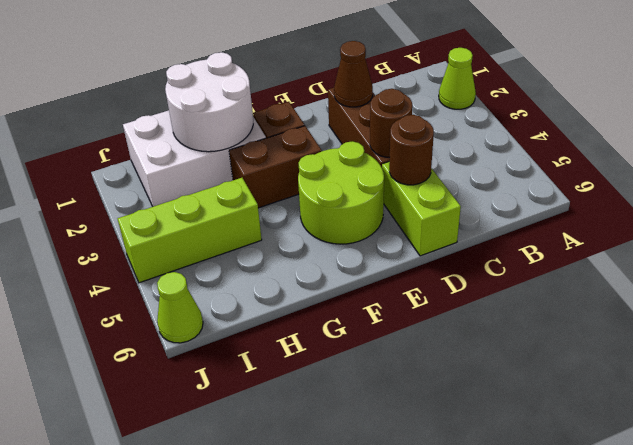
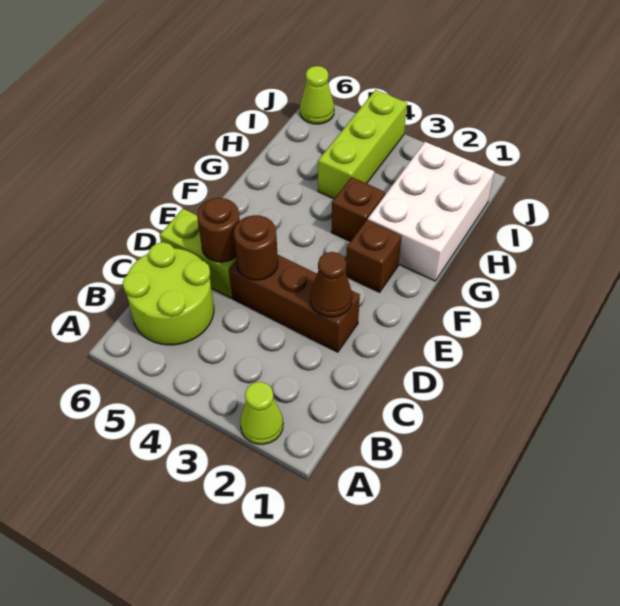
lime 2x2 round brick [298,141,384,244] -> lime 2x2 round brick moved to [123,242,214,345]
brown 1x2 brick [229,126,322,208] -> brown 1x1 brick [331,177,385,241]
white 2x2 round brick [165,52,253,152] -> none

